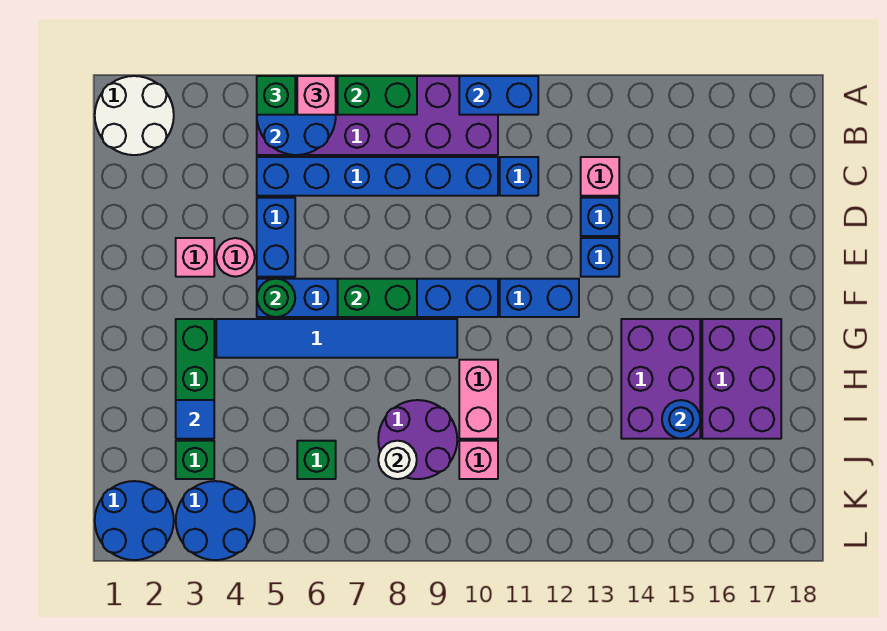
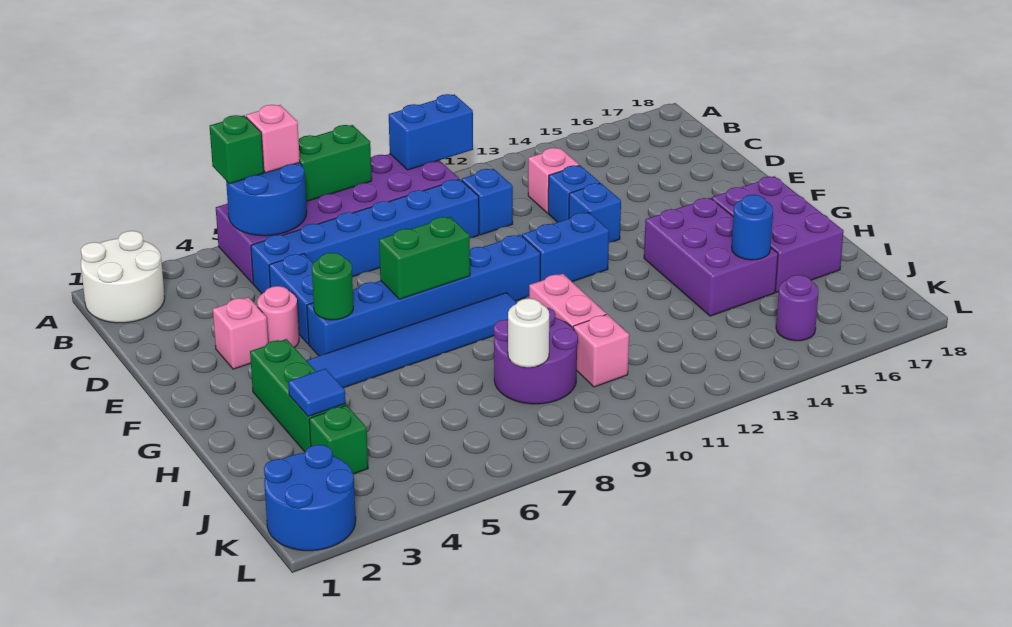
green 1x1 brick [297,441,336,479] -> none
blue 2x2 round brick [176,481,255,560] -> none
none -> purple 1x1 round brick [776,275,819,341]

